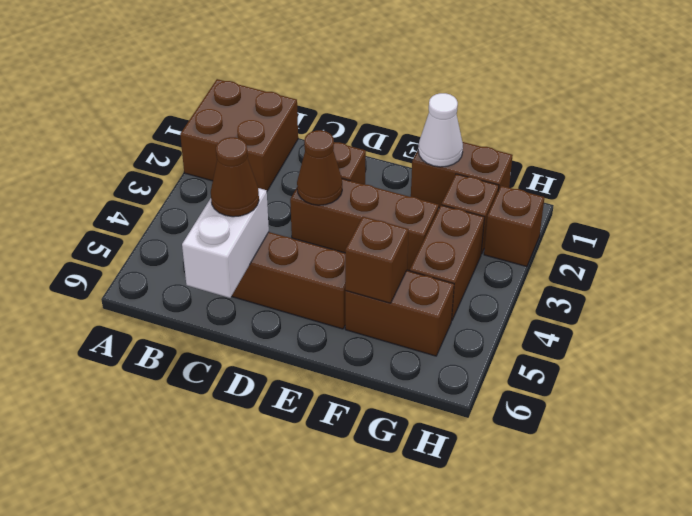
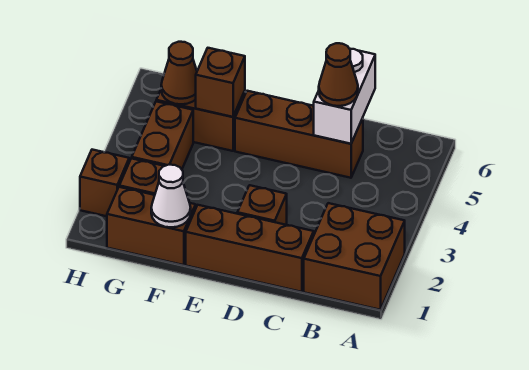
brown 1x3 brick [290,179,439,271] -> brown 1x3 brick moved to [186,205,314,292]
brown 1x1 cone [297,130,342,205] -> brown 1x1 cone moved to [161,42,197,104]

